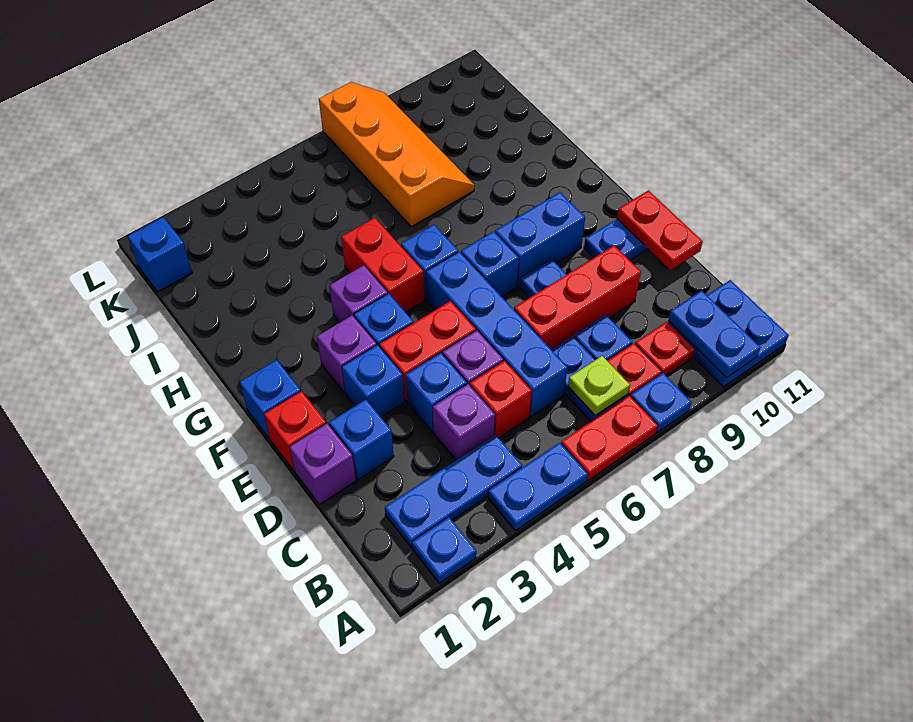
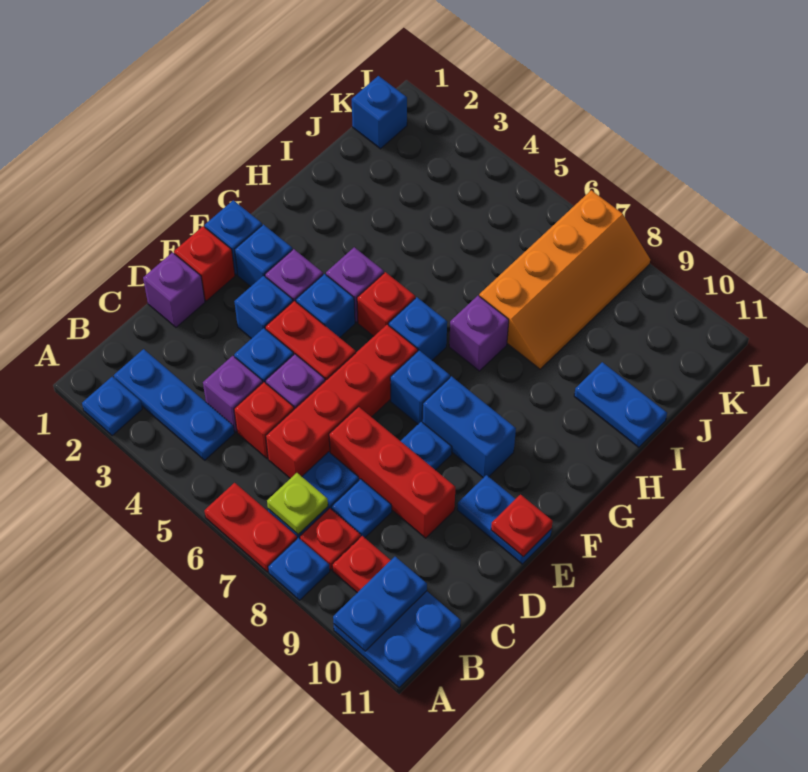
blue 1x2 plate [488,443,588,531] -> blue 1x2 plate moved to [574,362,667,447]
blue 1x4 brick [426,252,567,416] -> red 1x4 brick [266,325,418,478]
blue 1x1 brick [329,400,394,480] -> blue 1x1 brick moved to [235,224,292,287]
red 1x2 plate [617,191,703,270] -> red 1x1 plate [491,495,553,557]
red 1x2 brick [341,218,424,312] -> red 1x1 brick [357,272,415,336]
none -> purple 1x1 brick [449,296,509,371]

